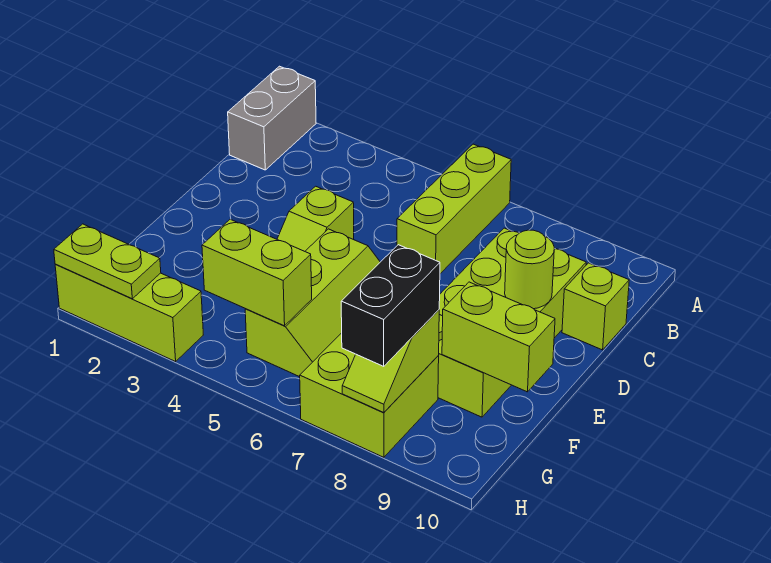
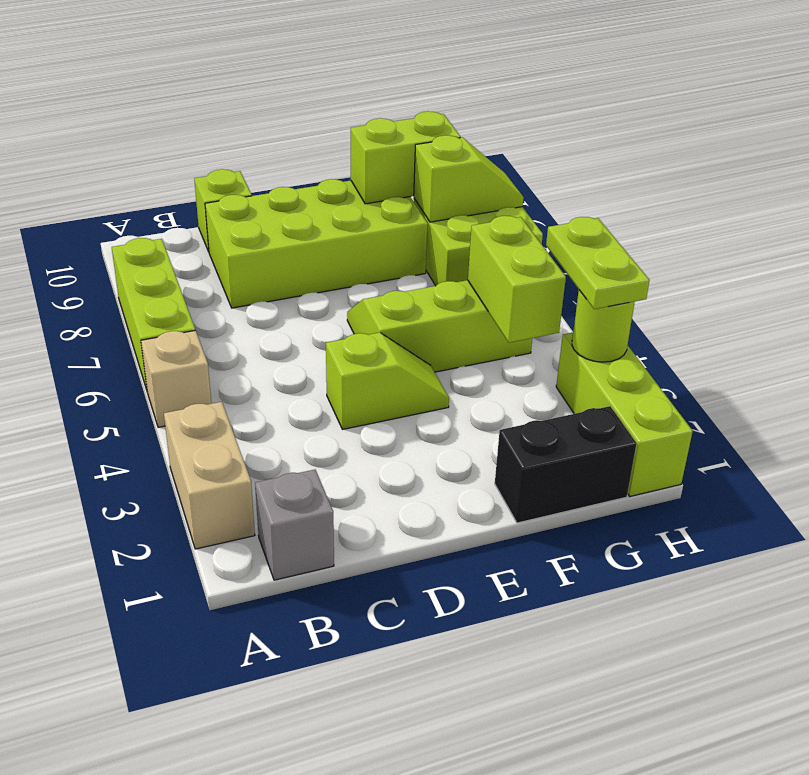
grey 1x2 brick [228,66,316,170] -> grey 1x1 brick [255,470,334,580]
none -> tan 1x2 brick [164,402,255,549]
none -> tan 1x1 brick [141,330,211,427]
lime 1x3 brick [397,144,511,274] -> lime 1x3 brick turned to [112,238,195,390]
lime 1x1 round brick [505,230,554,309] -> lime 1x1 round brick moved to [572,290,635,362]
lime 1x2 brick [442,282,555,392] -> lime 1x2 brick turned to [351,111,460,204]
black 1x2 brick [341,245,440,366] -> black 1x2 brick moved to [495,406,637,523]
lime 1x2 plate [54,224,161,299] -> lime 1x2 plate moved to [546,217,650,309]

